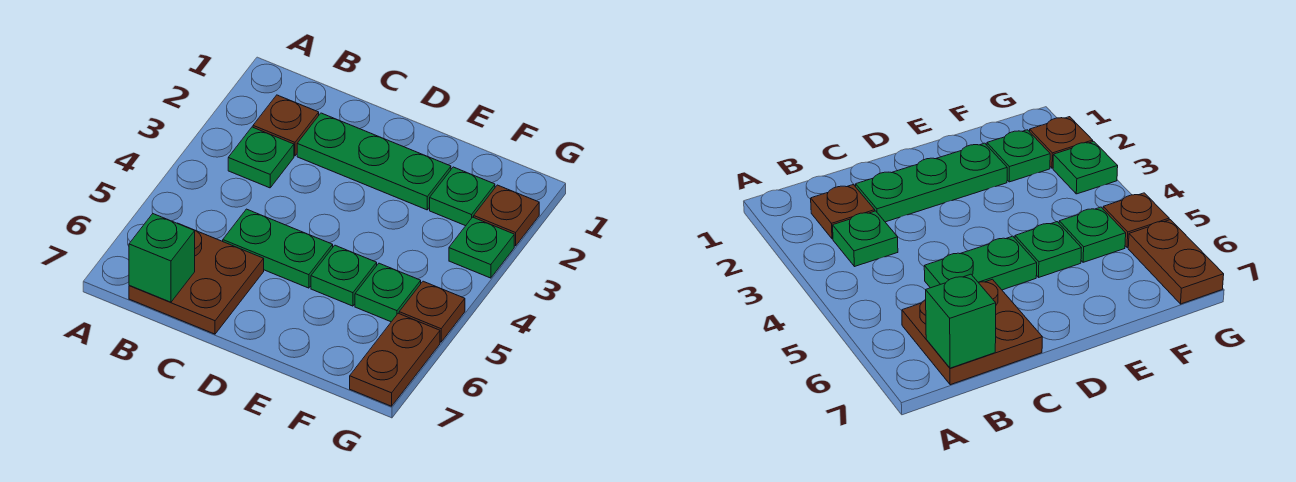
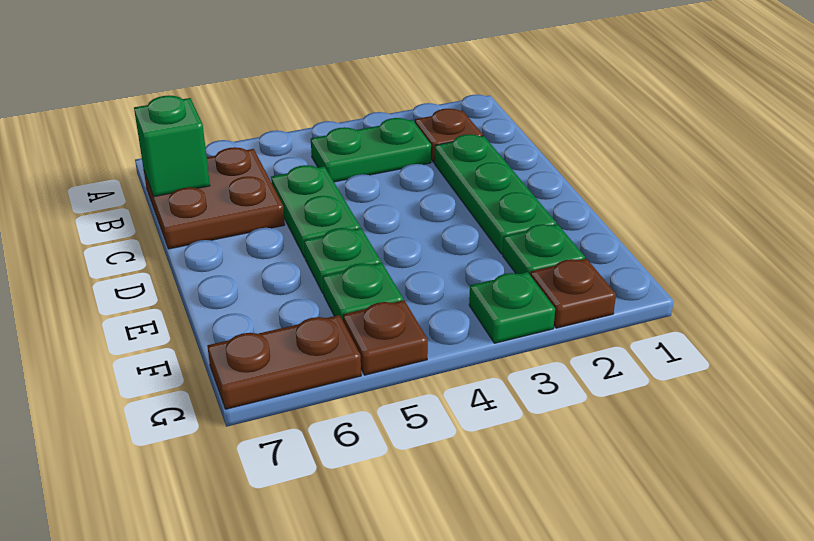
green 1x1 plate [228,127,294,188] -> green 1x2 plate [311,118,431,182]

